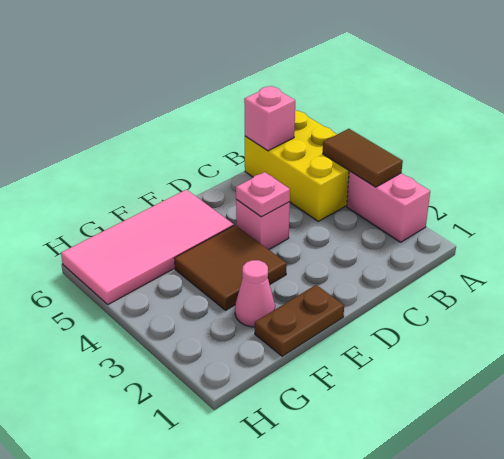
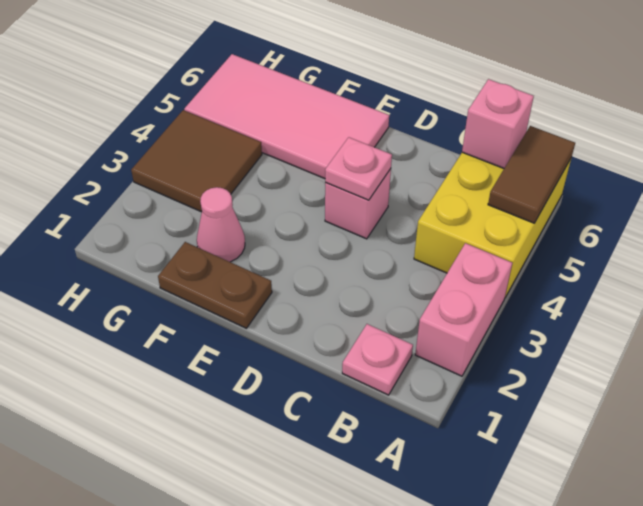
brown 1x2 tile [323,129,403,187] -> brown 1x2 tile moved to [488,126,575,223]
none -> pink 1x1 plate [342,324,413,395]
brown 2x2 tile [174,225,287,310] -> brown 2x2 tile moved to [131,110,262,212]

